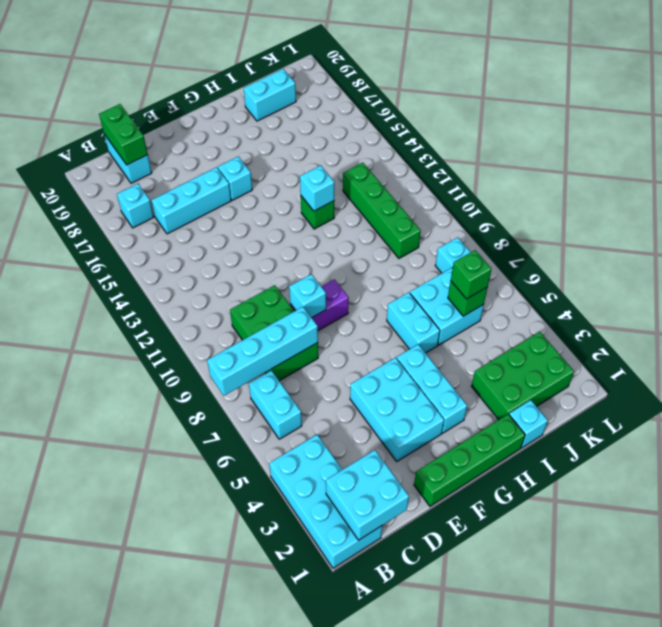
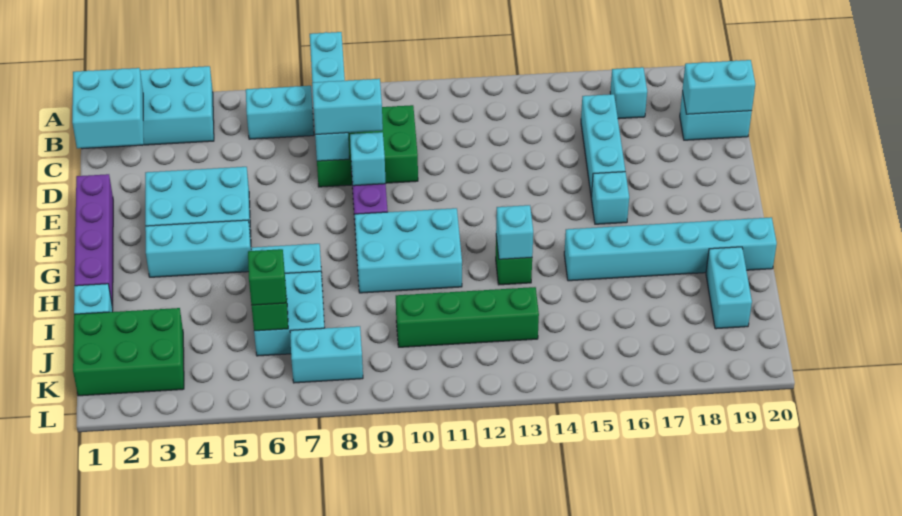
green 1x2 brick [99,104,148,165] -> cyan 1x2 brick [682,60,755,114]
none -> cyan 1x2 brick [312,79,383,135]
green 1x4 brick [414,414,525,506] -> purple 1x4 brick [75,174,113,306]
none -> cyan 2x3 brick [355,208,462,293]
none -> cyan 1x6 brick [564,217,777,281]
green 2x3 brick [472,332,574,420] -> green 2x3 brick turned to [73,308,184,396]

